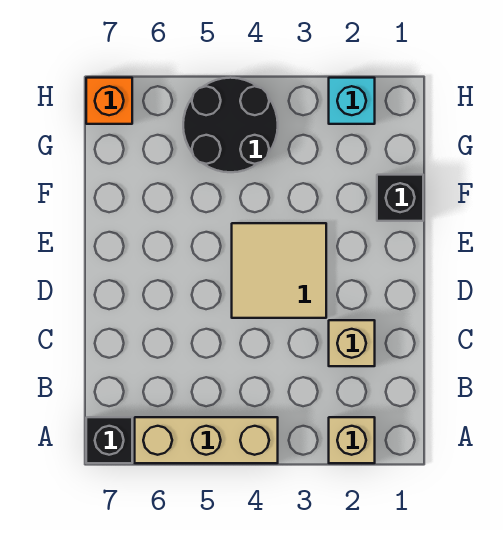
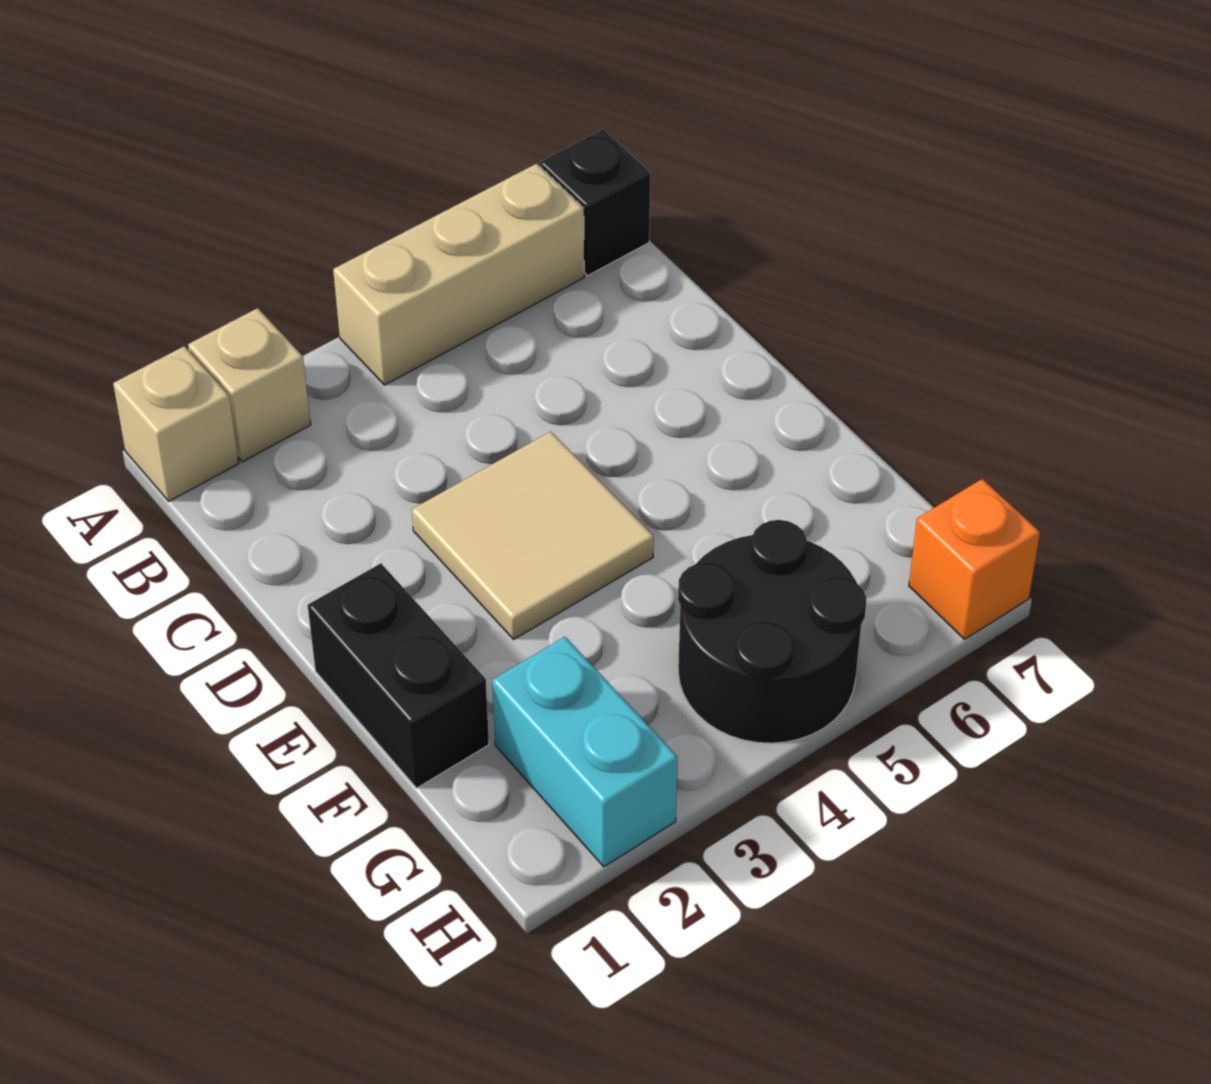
tan 1x1 brick [329,320,375,366] -> tan 1x1 brick moved to [113,346,239,501]
black 1x1 brick [377,175,423,221] -> black 1x2 brick [308,564,489,788]
cyan 1x1 brick [329,78,375,124] -> cyan 1x2 brick [492,637,678,867]

